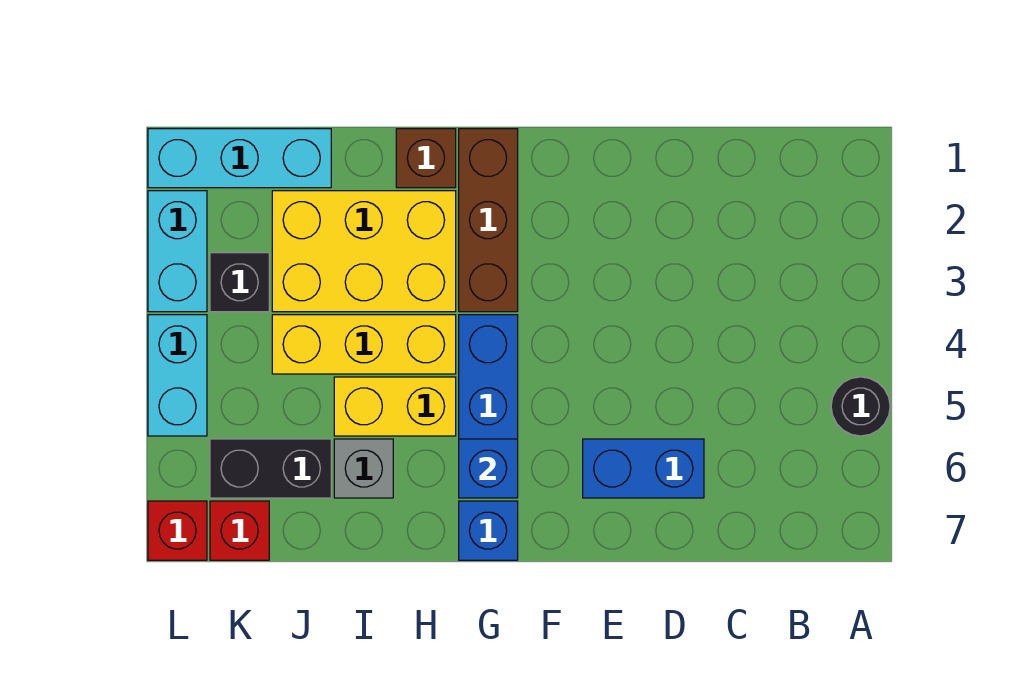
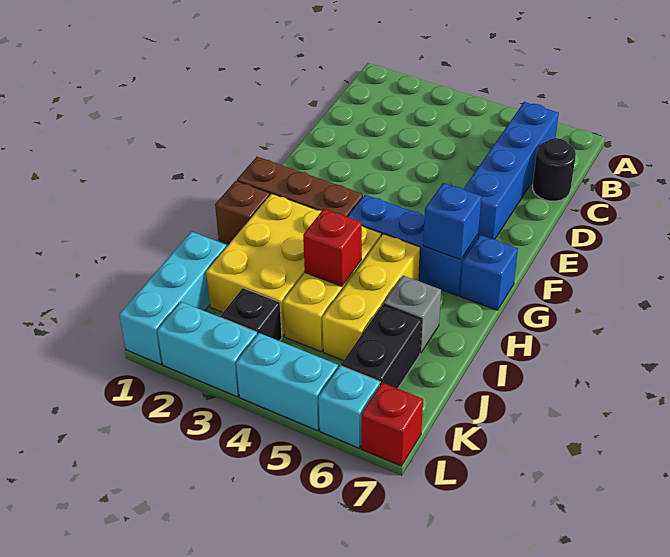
black 1x1 round brick [831,377,890,436] -> black 1x1 round brick moved to [533,138,576,201]
blue 1x2 brick [583,439,704,498] -> blue 1x4 brick [464,102,559,239]
yellow 1x2 brick [334,377,456,436] -> yellow 1x3 brick [322,234,420,360]
red 1x1 brick [210,501,269,560] -> red 1x1 brick moved to [303,209,362,286]
none -> cyan 1x1 brick [319,366,380,448]

